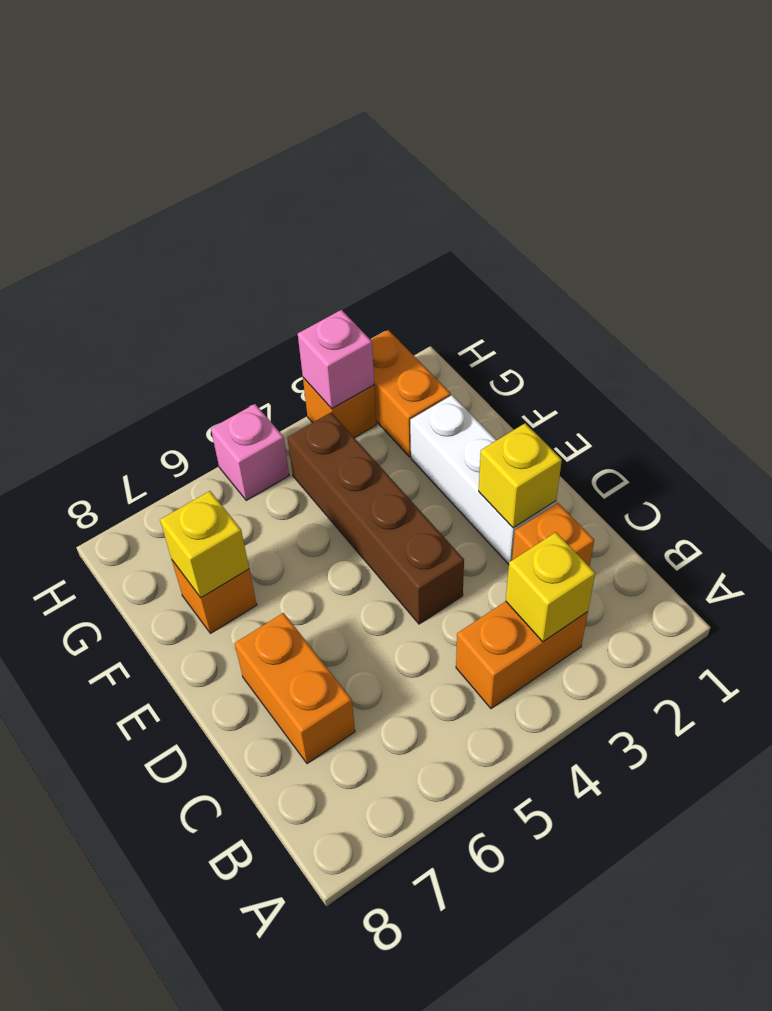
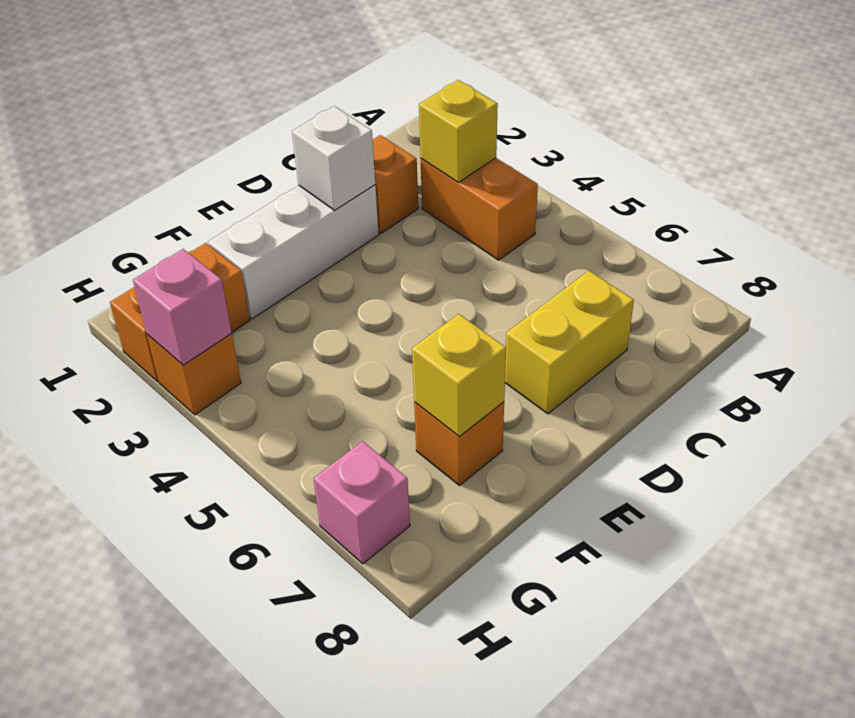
orange 1x2 brick [235,613,355,764] -> yellow 1x2 brick [505,271,634,414]
yellow 1x1 brick [479,423,562,528] -> white 1x1 brick [292,106,375,210]
brown 1x4 brick [287,413,464,624] -> none
pink 1x1 brick [211,404,289,500] -> pink 1x1 brick moved to [313,441,410,564]

